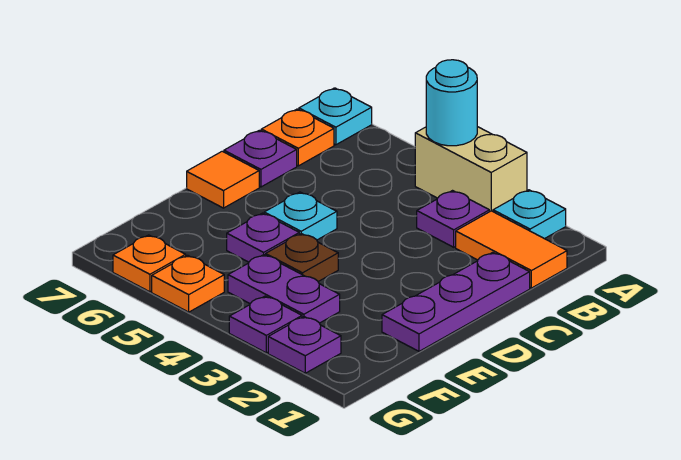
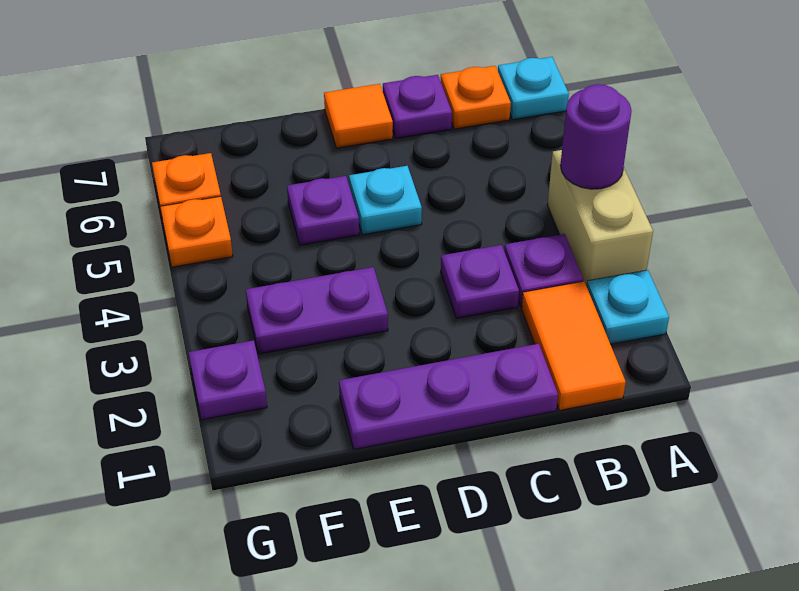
cyan 1x1 round brick [426,60,477,146] -> purple 1x1 round brick [561,84,632,189]
brown 1x1 plate [266,234,338,282] -> none
purple 1x2 plate [228,255,340,323] -> purple 1x2 plate turned to [246,267,388,354]
purple 1x1 plate [229,296,302,353] -> purple 1x1 plate moved to [441,245,519,318]

